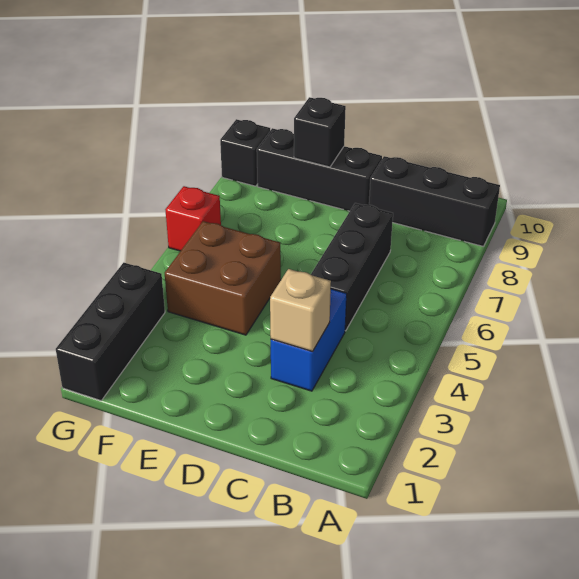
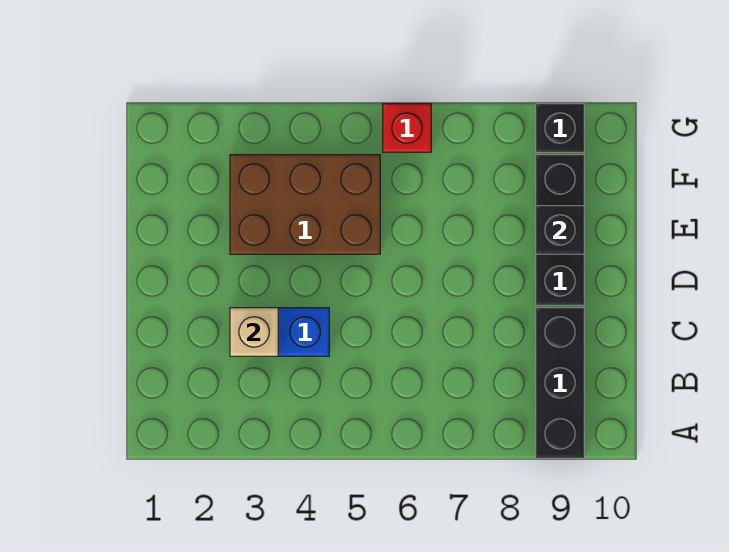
black 1x3 brick [311,203,393,331] -> none
brown 2x2 brick [165,221,281,335] -> brown 2x3 brick [230,155,380,254]
black 1x3 brick [56,263,165,401] -> none

